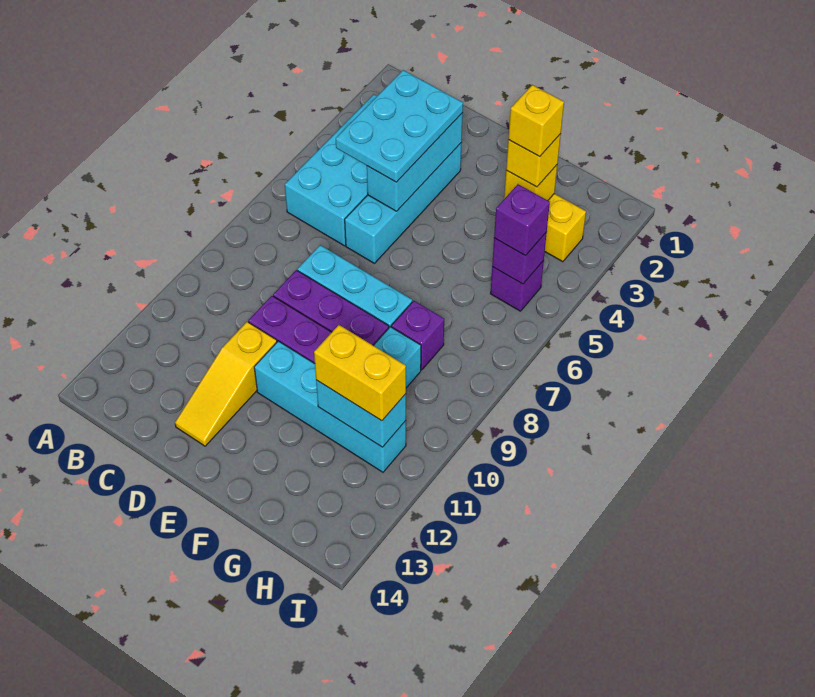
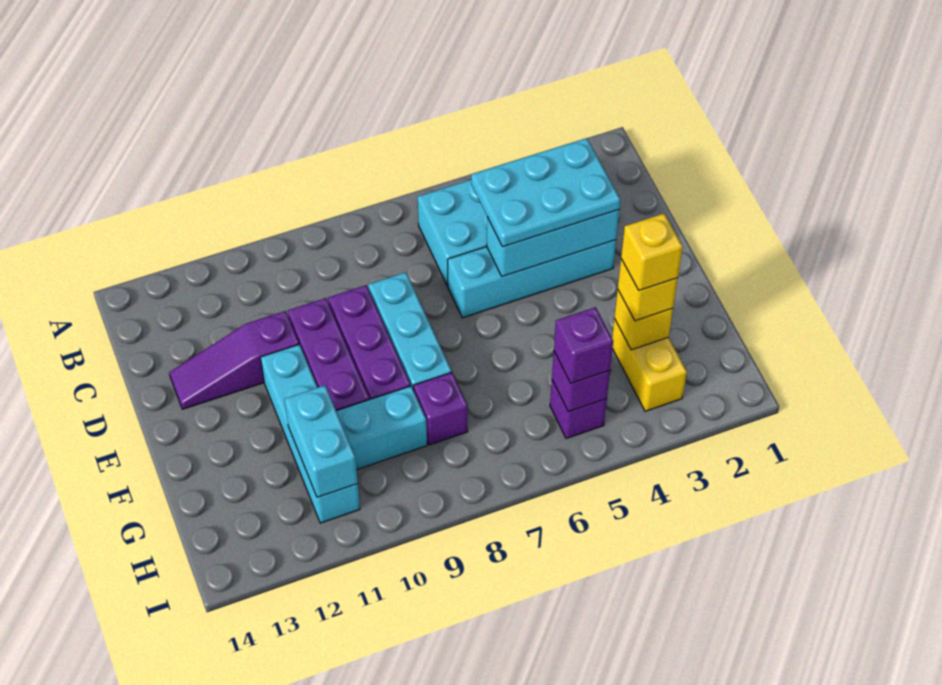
yellow 1x3 slope [175,322,277,446] -> purple 1x3 slope [169,311,299,409]
yellow 1x2 brick [314,325,406,421] -> none

